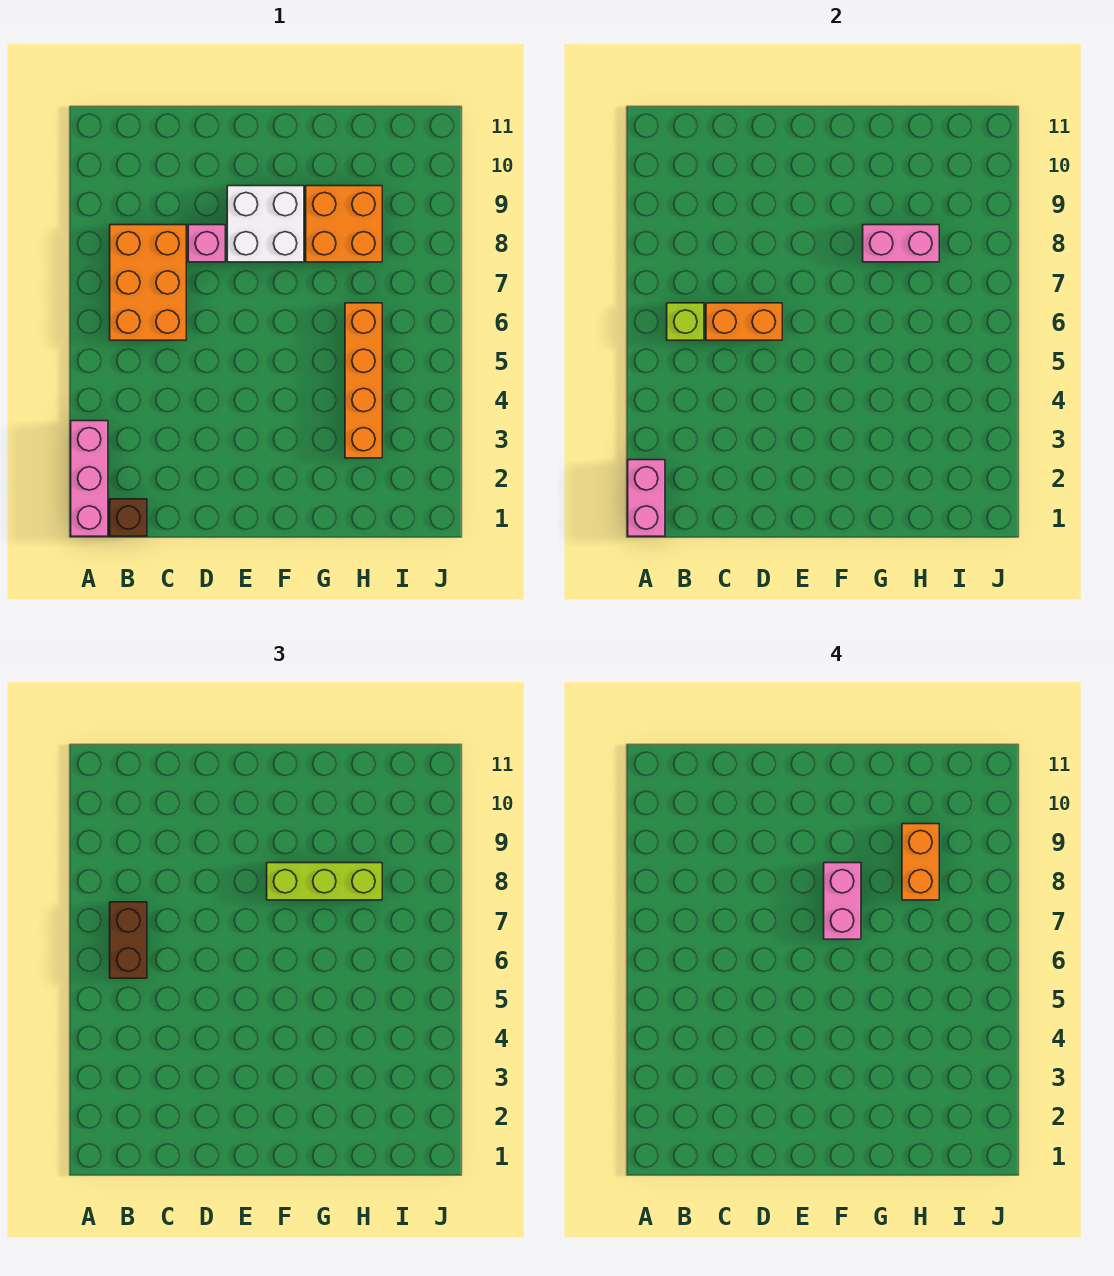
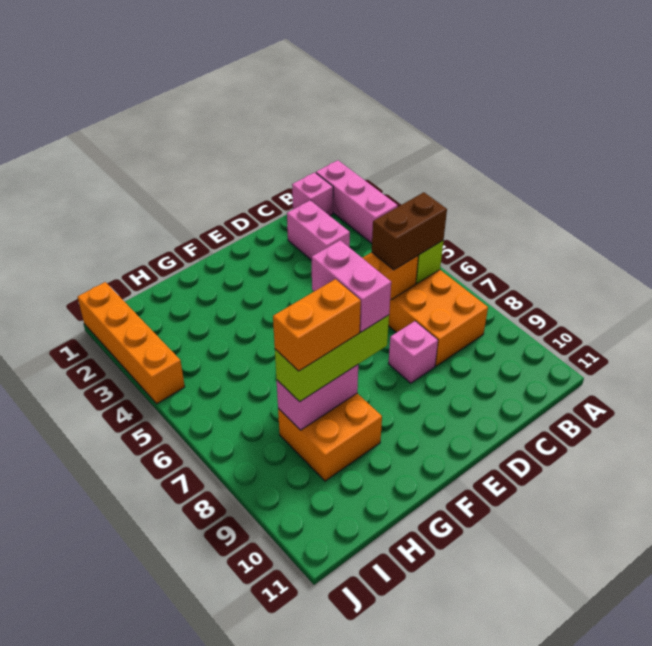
pink 1x2 brick [628,460,665,536] -> pink 1x2 brick moved to [287,200,350,260]
brown 1x1 brick [110,499,147,536] -> pink 1x1 brick [292,172,333,216]
brown 1x2 brick [110,902,147,978] -> brown 1x2 brick turned to [372,192,447,270]
white 2x2 brick [227,186,304,262] -> none
orange 1x4 brick [345,303,382,458] -> orange 1x4 brick moved to [78,282,185,404]
orange 1x2 brick [902,824,939,900] -> orange 1x2 brick turned to [273,279,361,371]

